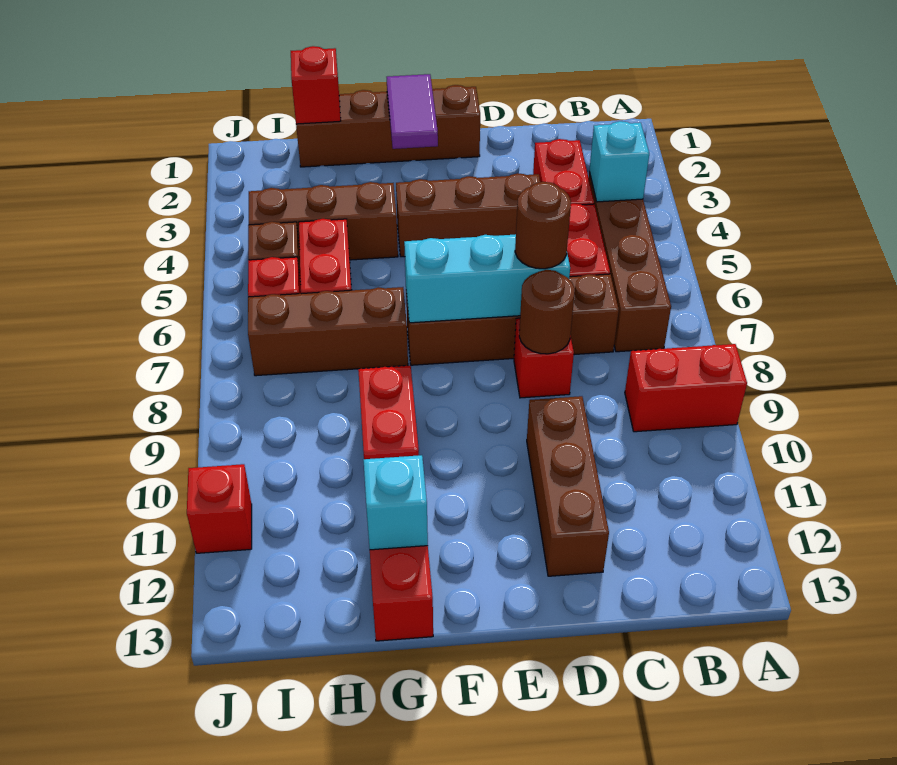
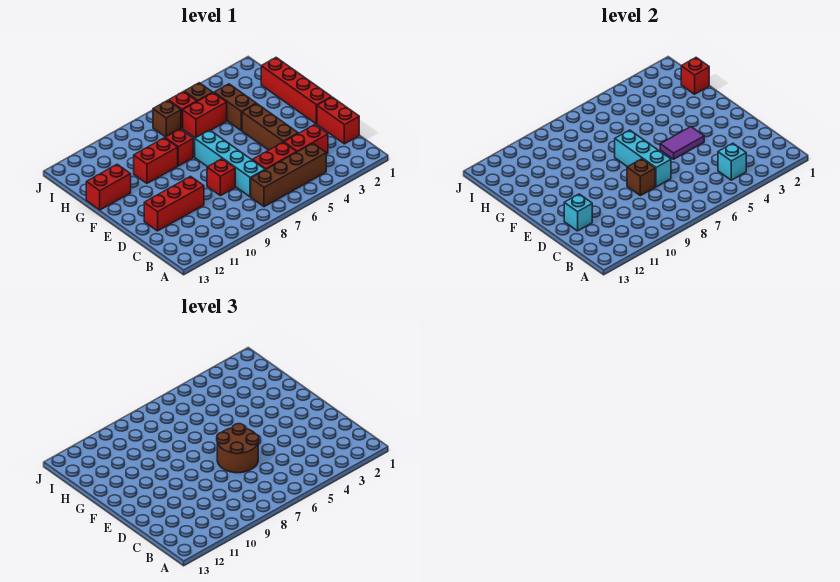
red 1x2 brick [625,344,747,432] -> red 1x2 brick moved to [317,97,359,144]
brown 1x4 brick [406,274,619,365] -> cyan 1x4 brick [195,130,265,197]
brown 1x1 round brick [515,182,571,269] -> brown 2x2 round brick [217,424,259,473]
brown 1x1 round brick [519,270,575,354] -> brown 1x1 brick [627,159,655,196]
brown 1x3 brick [527,396,609,576] -> red 1x3 brick [144,176,204,231]
brown 1x4 brick [296,85,480,167] -> red 1x4 brick [261,58,331,124]
purple 1x2 tile [387,74,438,149] -> purple 1x2 tile moved to [660,127,704,159]
brown 1x3 brick [249,182,398,260] -> brown 1x2 brick [214,84,256,131]
brown 1x3 brick [248,287,408,376] -> brown 1x1 brick [153,100,181,137]
cyan 1x1 brick [364,455,428,550] -> cyan 1x1 brick moved to [564,194,592,231]
red 1x1 brick [187,464,252,553] -> red 1x1 brick moved to [165,129,193,166]

